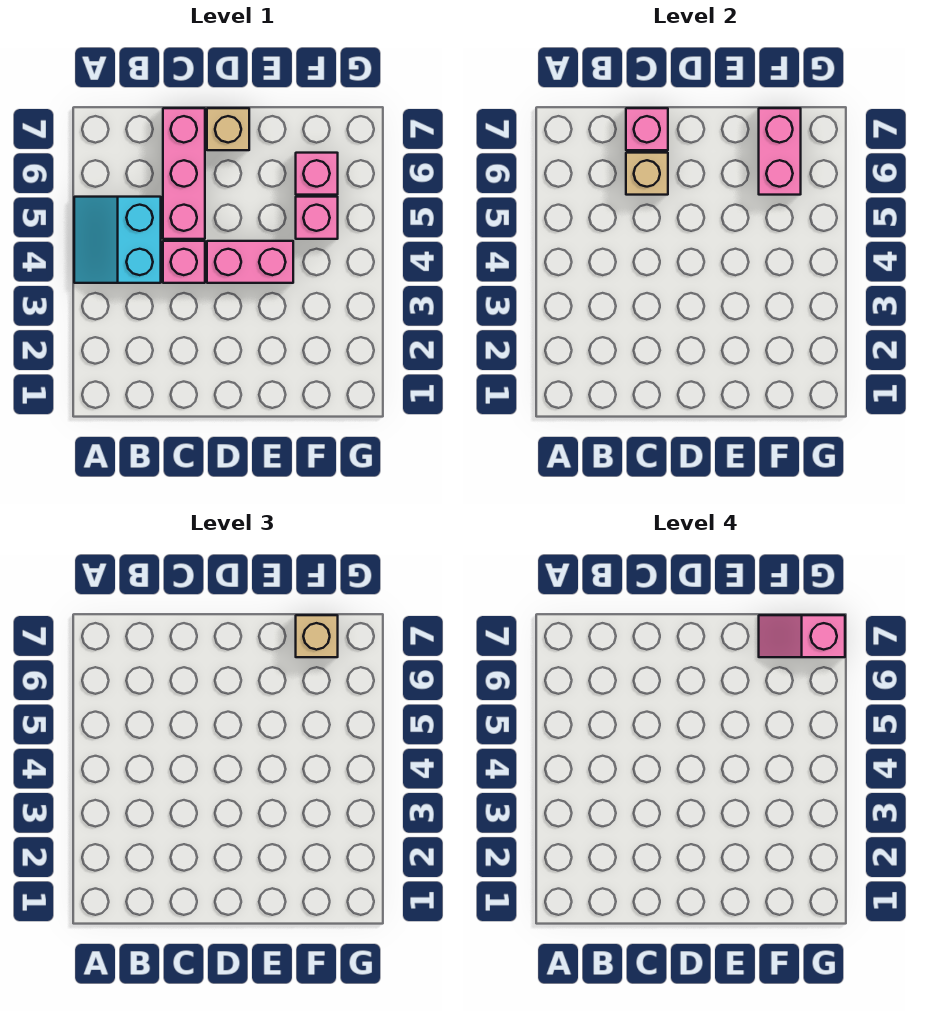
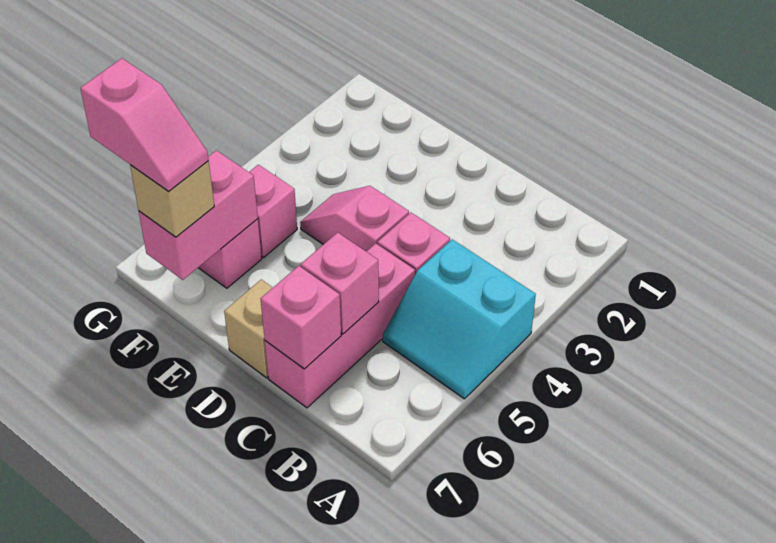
cyan 2x2 slope [74,197,161,283] -> cyan 2x2 slope turned to [383,239,536,399]
tan 1x1 brick [626,153,668,195] -> pink 1x1 brick [301,232,379,334]
pink 1x2 brick [207,241,293,283] -> pink 1x2 slope [300,186,409,251]

